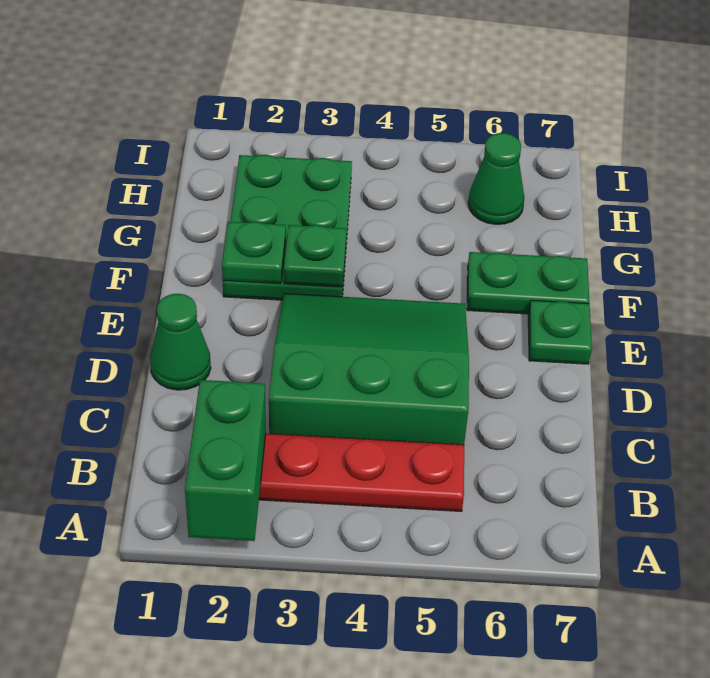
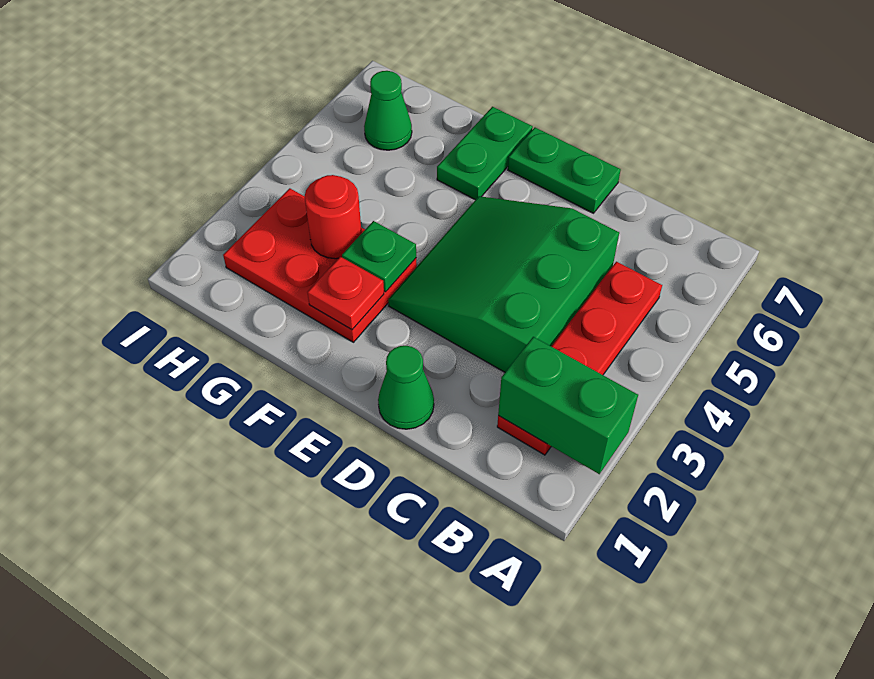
green 1x1 plate [528,300,592,364] -> green 1x2 plate [508,128,621,213]
green 2x3 plate [223,155,352,300] -> red 2x3 plate [223,188,417,342]
green 1x1 plate [222,222,286,284] -> red 1x1 plate [307,257,384,330]
none -> red 1x1 round brick [305,175,362,259]

